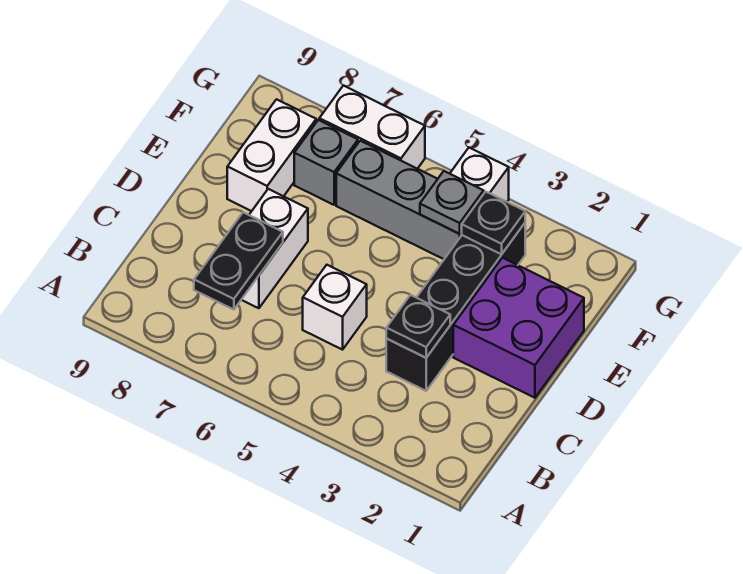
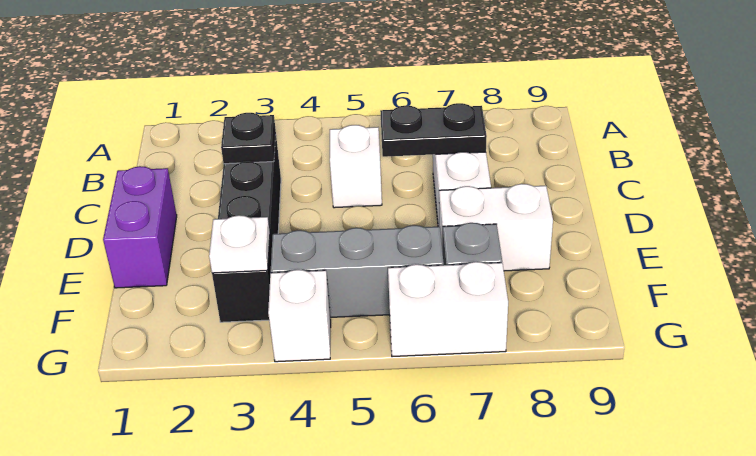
black 1x2 plate [194,212,283,310] -> black 1x2 plate turned to [380,103,487,157]
purple 2x2 brick [453,258,584,398] -> purple 1x2 brick [103,166,177,288]
white 1x2 brick [227,99,316,211] -> white 1x2 brick turned to [439,184,553,271]
black 1x1 plate [462,192,525,254] -> white 1x1 plate [209,215,270,273]
grey 1x1 plate [420,171,484,234] -> none

